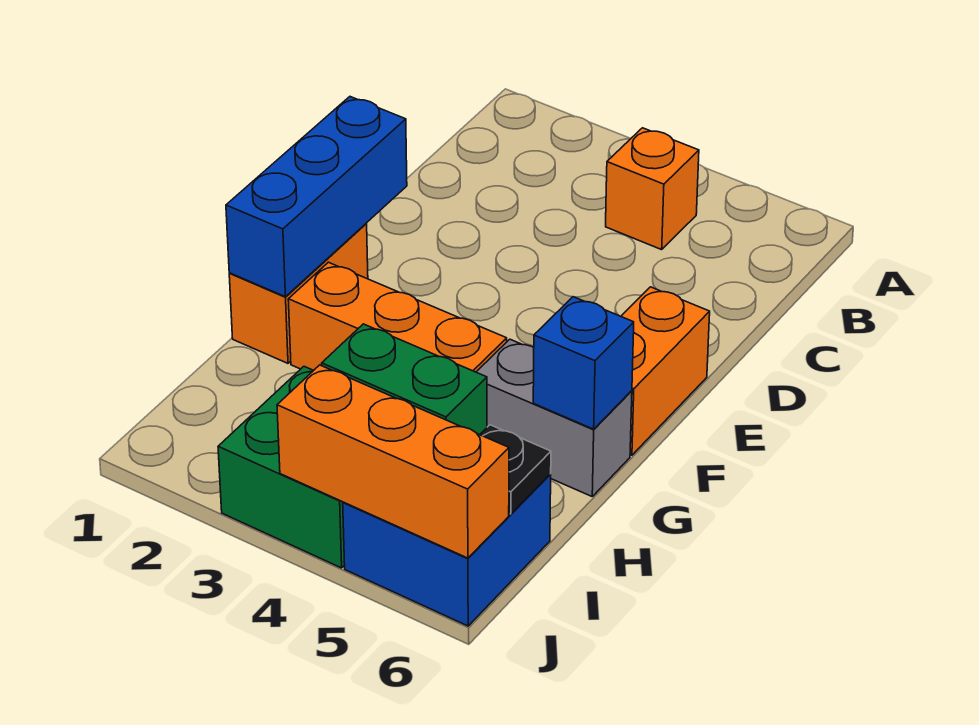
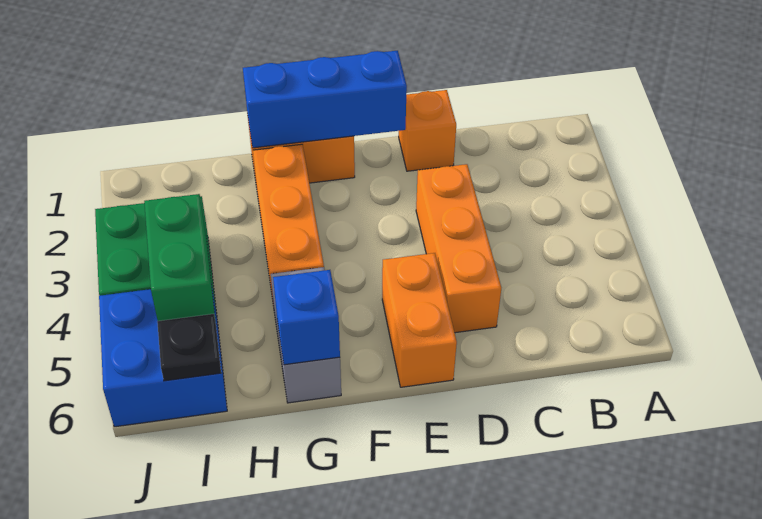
orange 1x1 brick [606,128,699,250] -> orange 1x1 brick moved to [399,90,456,171]
orange 1x2 brick [621,287,710,455] -> orange 1x2 brick turned to [382,253,457,387]
orange 1x3 brick [277,365,509,558] -> orange 1x3 brick moved to [416,164,501,333]

